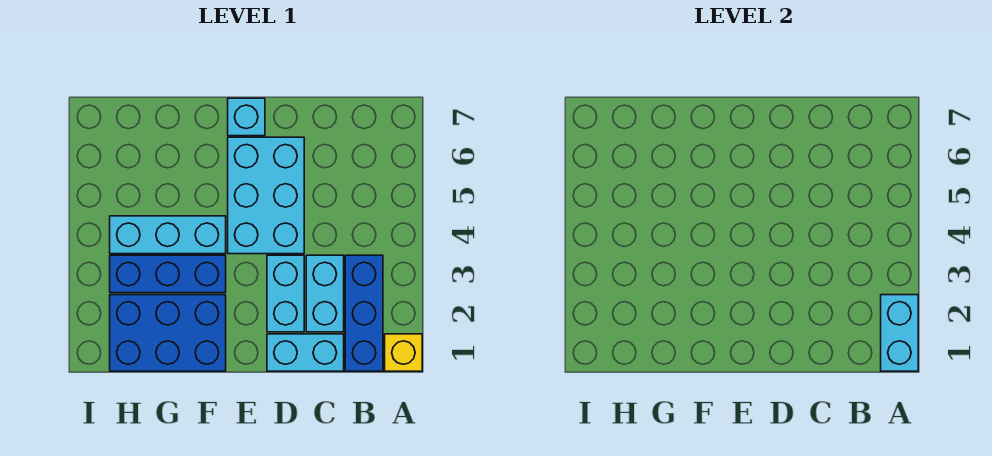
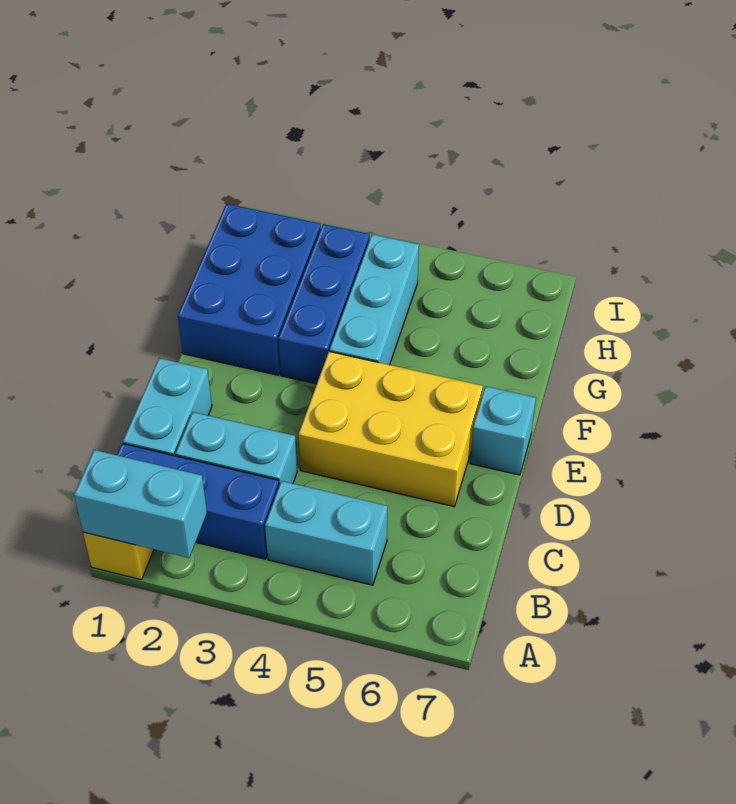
cyan 1x2 brick [267,255,304,332] -> cyan 1x2 brick moved to [265,481,387,585]
cyan 2x3 brick [228,137,304,254] -> yellow 2x3 brick [298,351,483,506]

